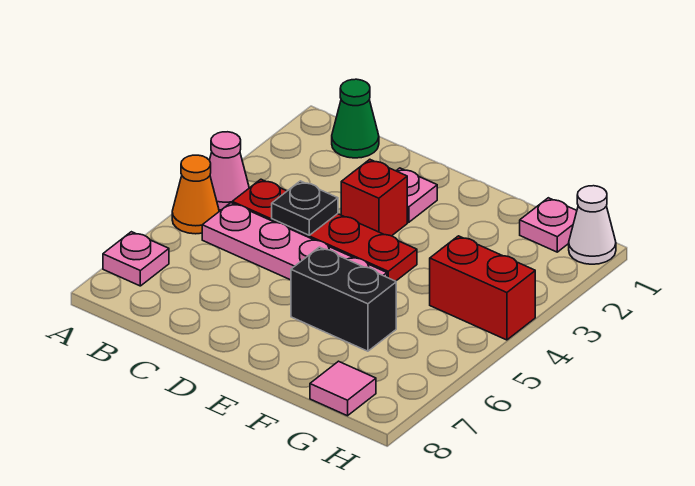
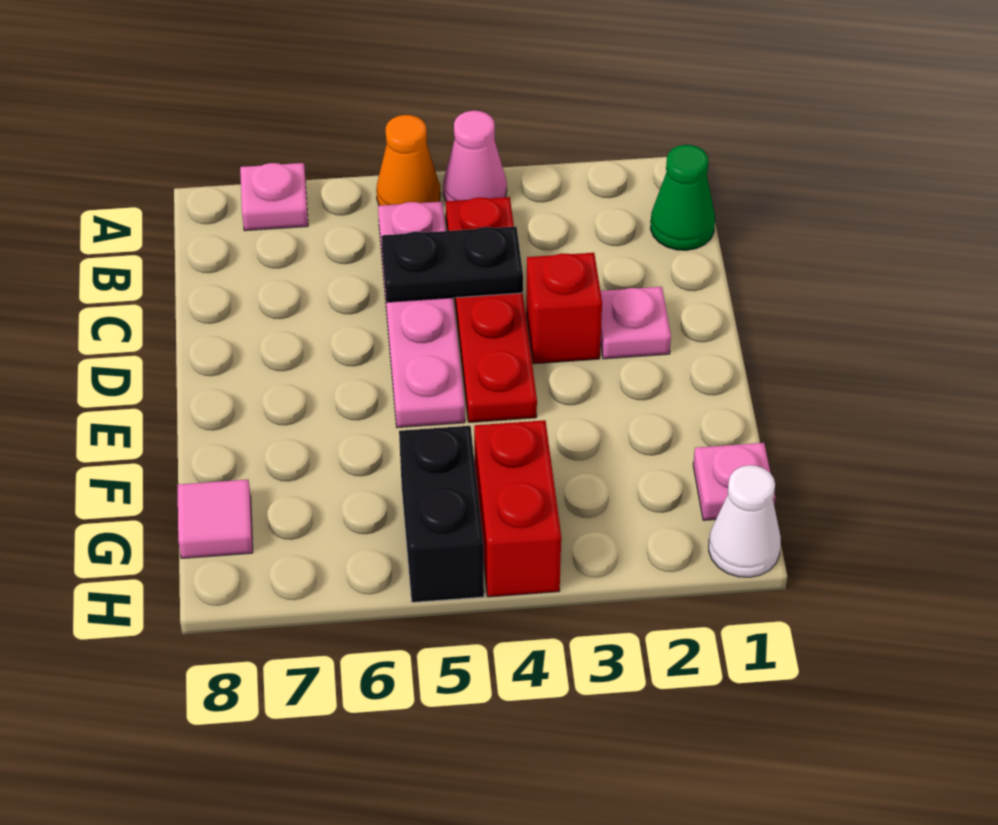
black 1x1 plate [272,181,338,235] -> black 1x2 plate [381,227,523,302]
black 1x2 brick [291,247,396,351] -> black 1x2 brick moved to [399,426,484,602]

